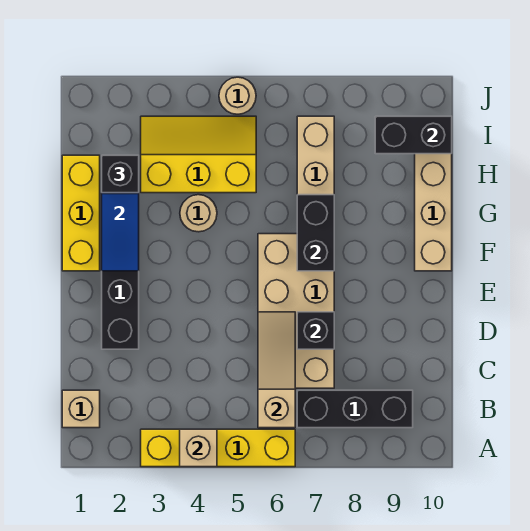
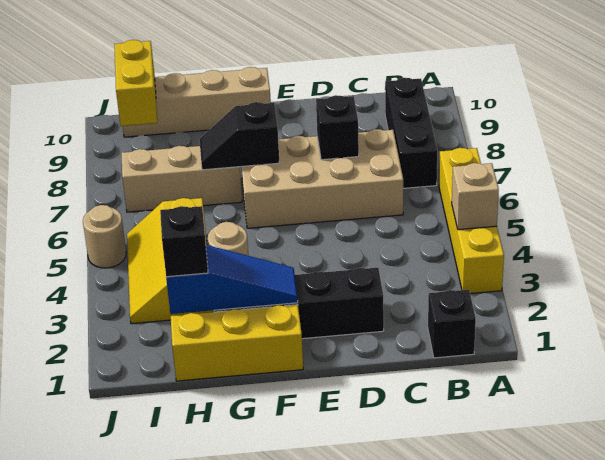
tan 1x1 brick [62,390,100,428] -> black 1x1 brick [428,290,476,358]
tan 1x3 slope [258,312,295,428] -> none
black 1x2 brick [297,195,334,271] -> black 1x2 slope [199,102,279,170]
black 1x2 brick [375,116,452,154] -> yellow 1x2 brick [114,40,157,126]

